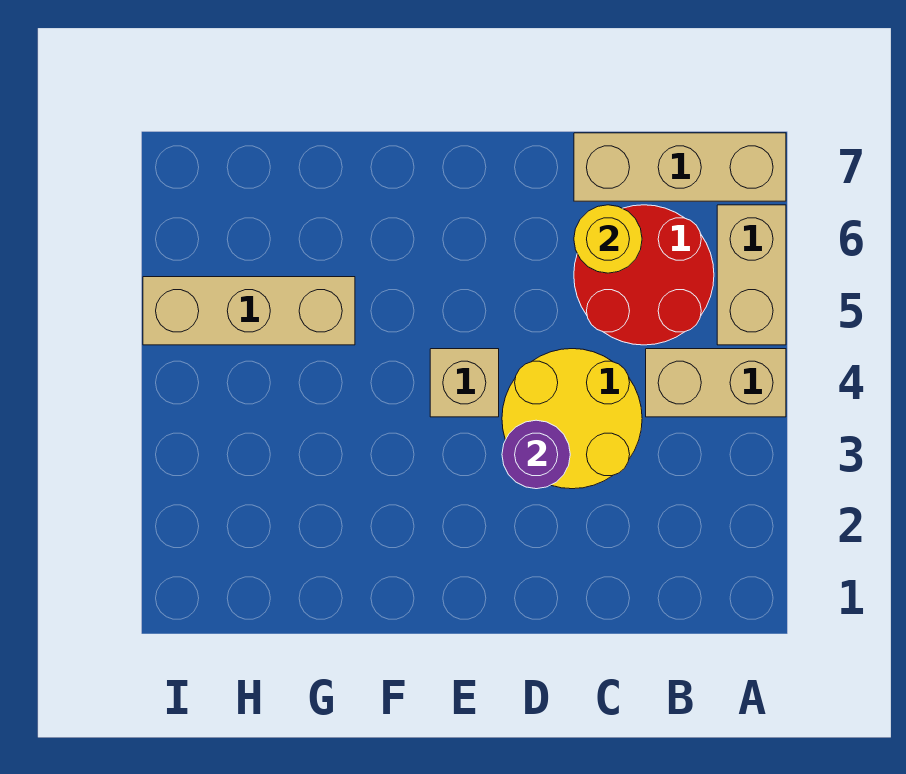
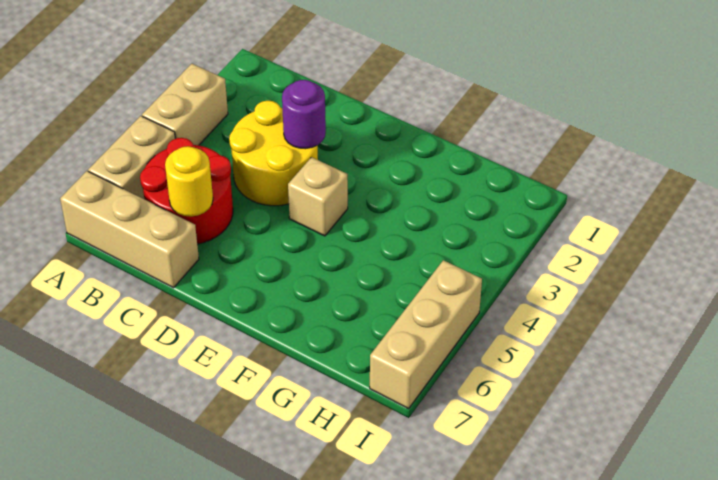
tan 1x2 brick [646,349,786,417] -> tan 1x2 brick turned to [142,64,228,145]
tan 1x3 brick [143,277,355,345] -> tan 1x3 brick turned to [370,260,482,409]

